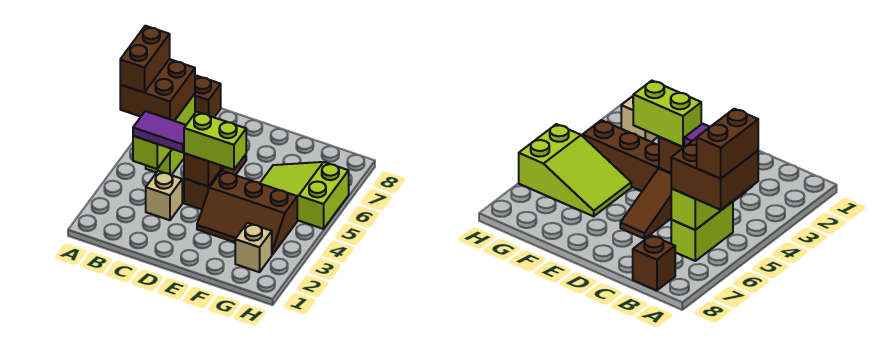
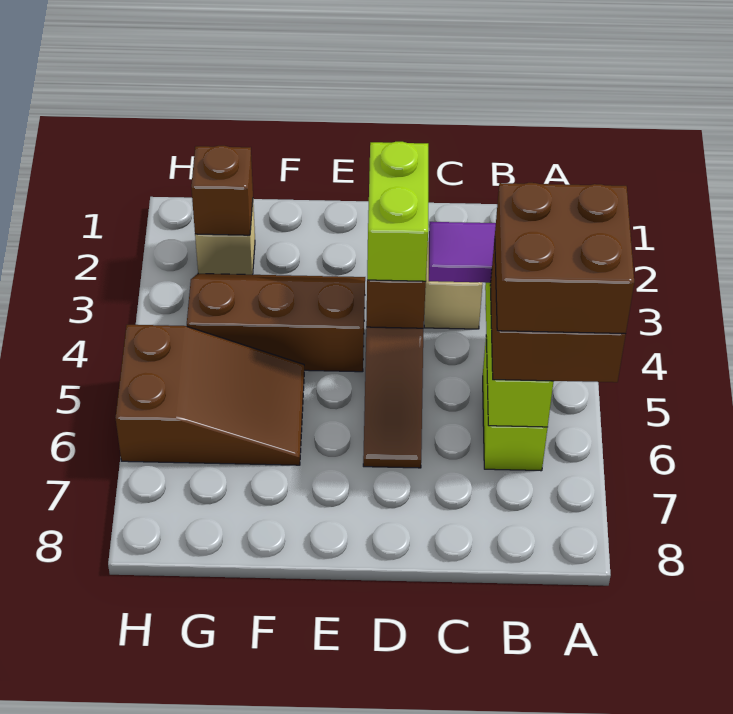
brown 1x2 brick [120,26,170,93] -> brown 2x2 brick [495,183,634,334]
brown 1x1 brick [195,76,221,117] -> brown 1x1 brick moved to [191,146,253,235]
lime 1x2 brick [184,112,246,170] -> lime 1x2 brick turned to [367,142,428,282]
lime 2x3 slope [260,162,349,229] -> brown 2x3 slope [115,325,304,465]

